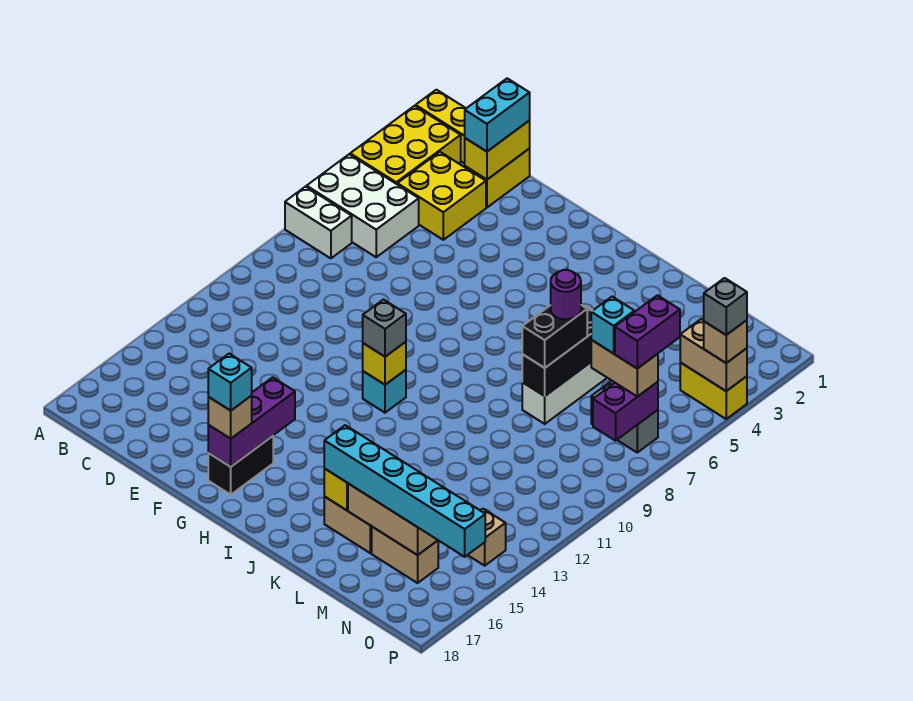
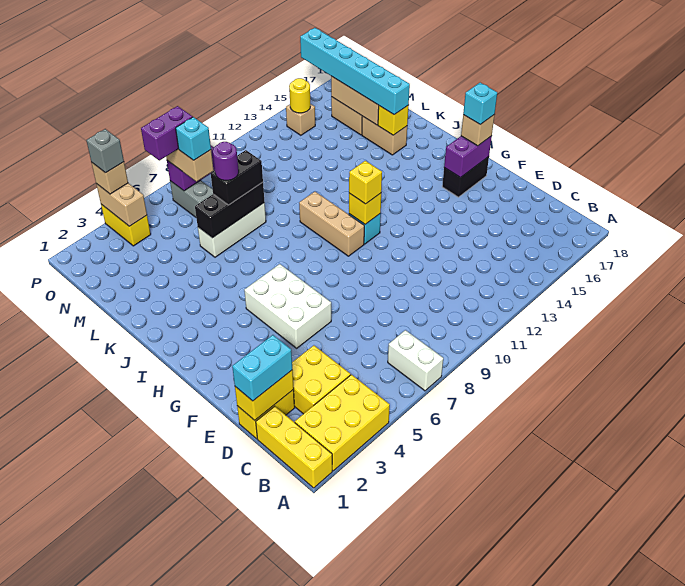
white 2x3 brick [307,154,419,257] -> white 2x3 brick moved to [244,264,331,348]
purple 1x3 brick [208,377,295,467] -> purple 1x2 brick [444,136,492,178]
none -> tan 1x3 brick [299,192,364,256]
grey 1x1 brick [363,300,406,357] -> yellow 1x1 brick [349,161,382,204]
none -> yellow 1x1 round brick [289,78,310,113]

